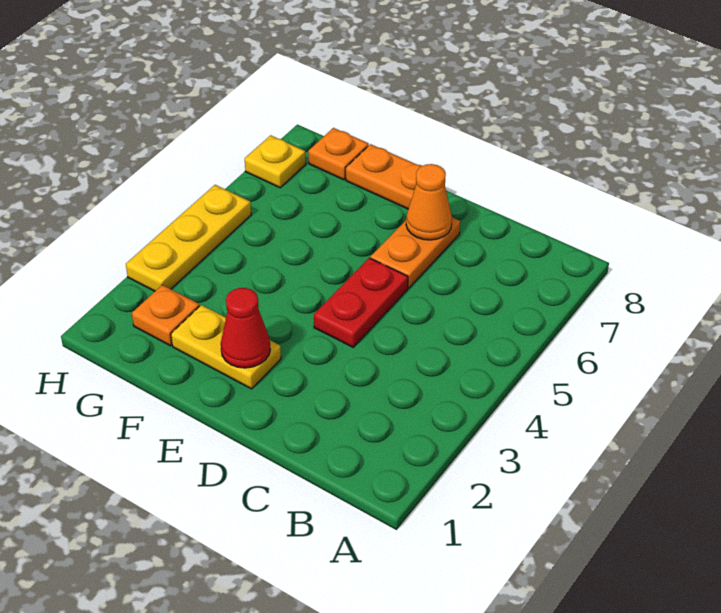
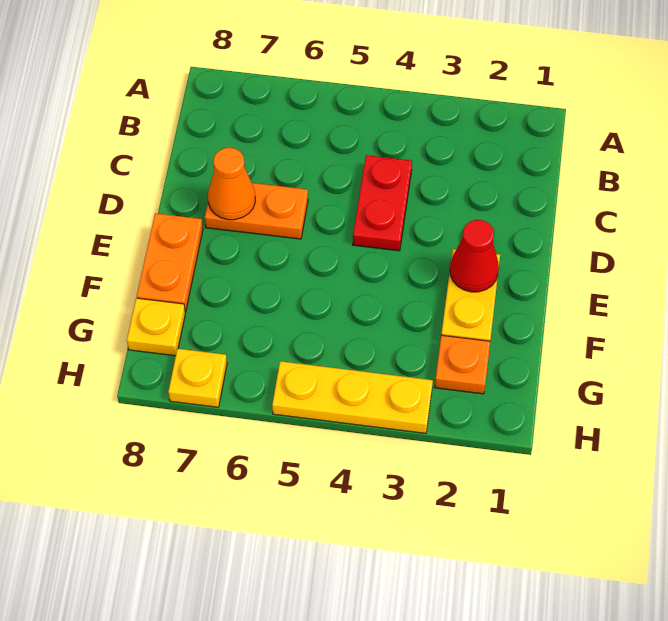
red 1x2 plate [314,258,408,347] -> red 1x2 plate turned to [353,155,412,251]
orange 1x1 plate [308,128,369,180] -> yellow 1x1 plate [127,298,185,356]

